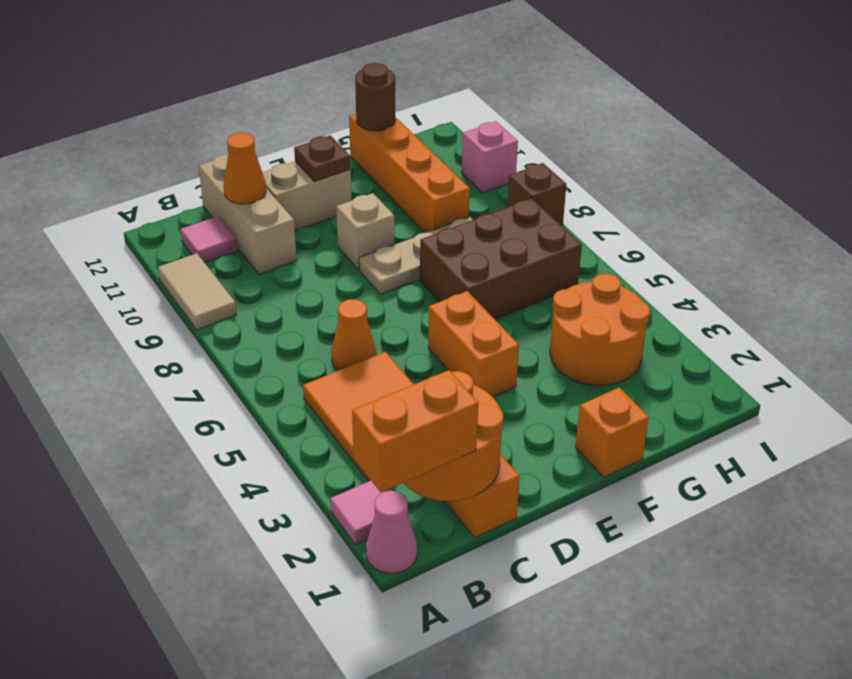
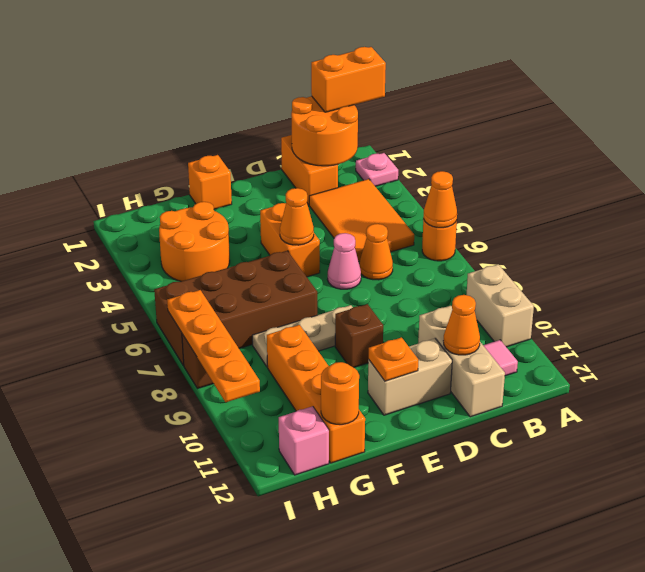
pink 1x1 cone [366,491,417,573] -> pink 1x1 cone moved to [327,233,361,289]
pink 1x1 tile [330,481,383,545] -> pink 1x1 plate [356,153,398,186]
none -> orange 1x1 round brick [422,217,457,261]
none -> orange 1x1 cone [424,171,457,228]
tan 1x2 tile [158,253,237,330] -> tan 1x2 brick [467,264,534,347]
none -> orange 1x1 cone [280,188,314,245]
tan 1x1 brick [336,193,394,270] -> brown 1x1 brick [335,304,383,367]
brown 1x1 plate [294,135,351,182] -> orange 1x1 plate [369,337,418,381]
brown 2x3 brick [420,198,582,319] -> brown 2x4 brick [154,251,317,366]
brown 1x1 round brick [355,63,395,131] -> orange 1x1 round brick [321,362,359,425]
none -> orange 1x4 plate [167,290,260,402]
pink 1x1 brick [462,122,518,193] -> pink 1x1 brick moved to [279,406,329,475]

